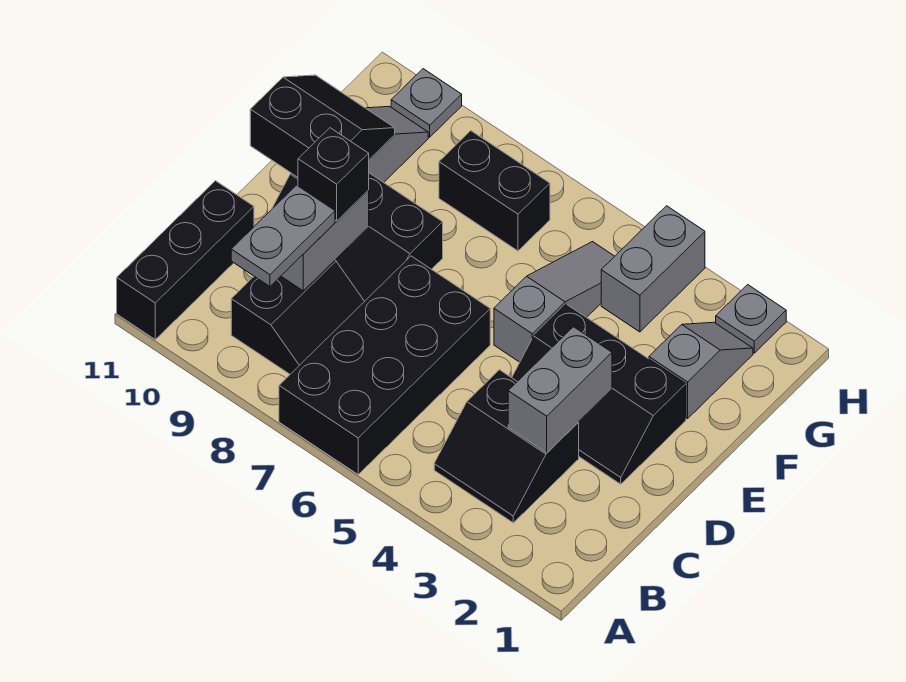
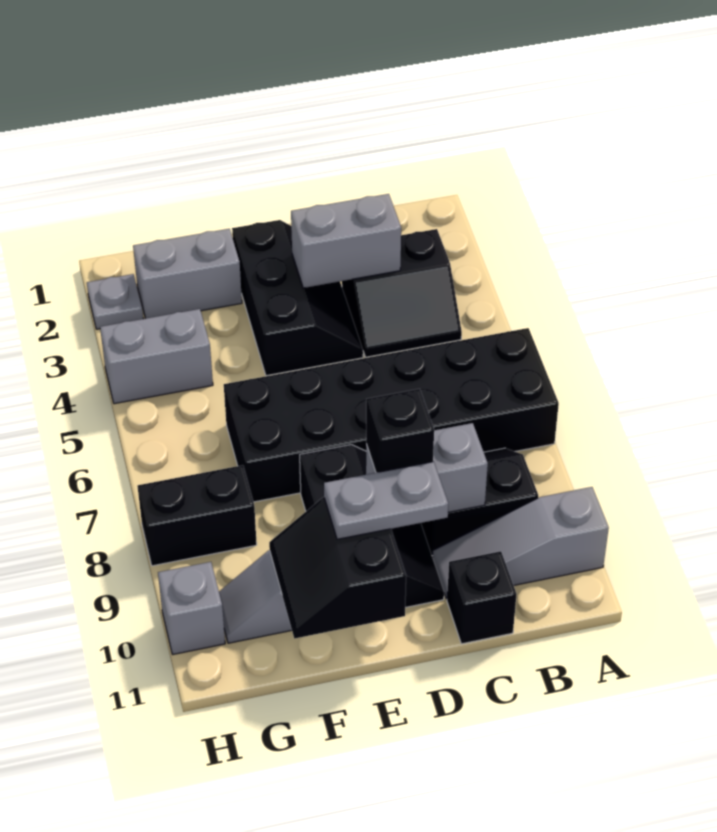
black 2x4 brick [279,256,490,474] -> black 2x6 brick [224,328,559,502]
black 1x3 brick [117,181,254,339] -> black 1x1 brick [447,551,517,644]
black 2x2 slope [434,370,579,523] -> black 2x2 slope turned to [342,229,462,357]
grey 1x2 plate [231,185,335,286] -> grey 1x2 plate moved to [324,462,448,539]
grey 1x3 slope [494,242,615,362] -> grey 1x3 slope moved to [432,487,609,599]
grey 1x2 slope [649,322,753,419] -> grey 1x2 brick [133,229,242,318]
black 1x2 brick [439,131,550,251] -> black 1x2 brick turned to [138,465,257,566]
grey 1x1 plate [391,69,462,137] -> grey 1x1 brick [158,562,225,654]

